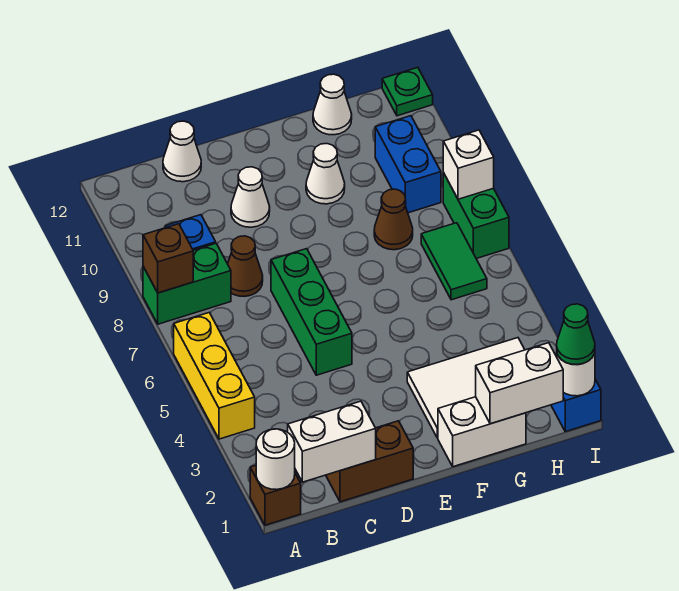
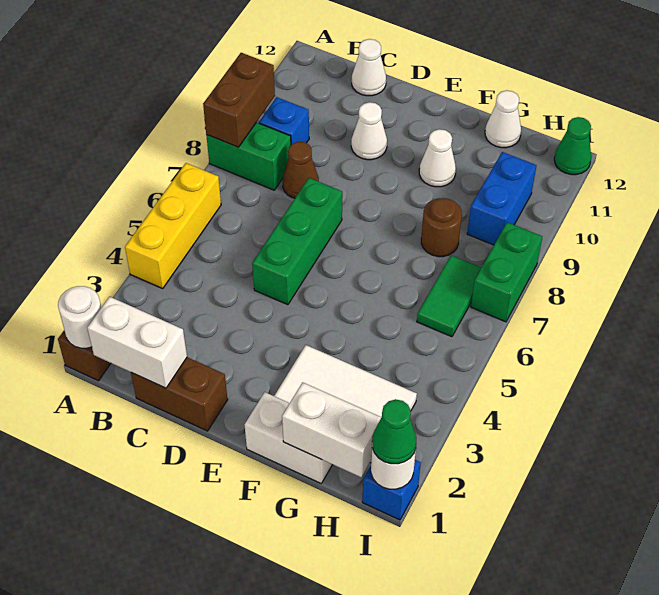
brown 1x1 brick [143,224,193,293] -> brown 1x2 brick [203,53,275,147]
brown 1x1 cone [374,189,413,250] -> brown 1x1 round brick [421,198,462,257]
white 1x1 brick [443,130,494,199] -> none
green 1x1 plate [382,67,433,116] -> green 1x1 cone [554,117,591,175]

